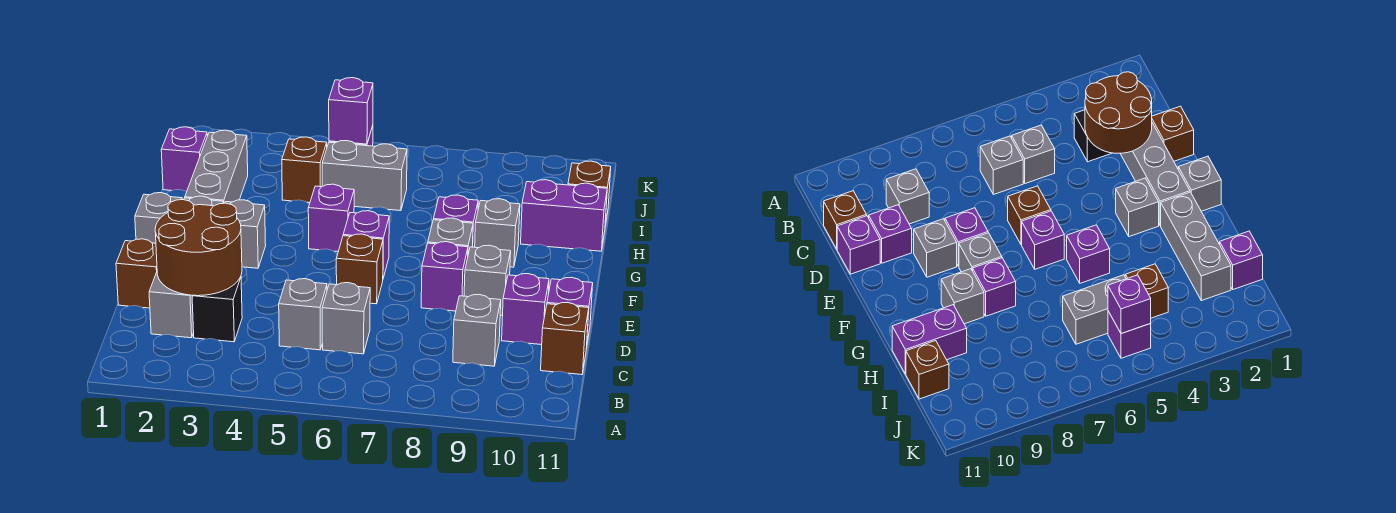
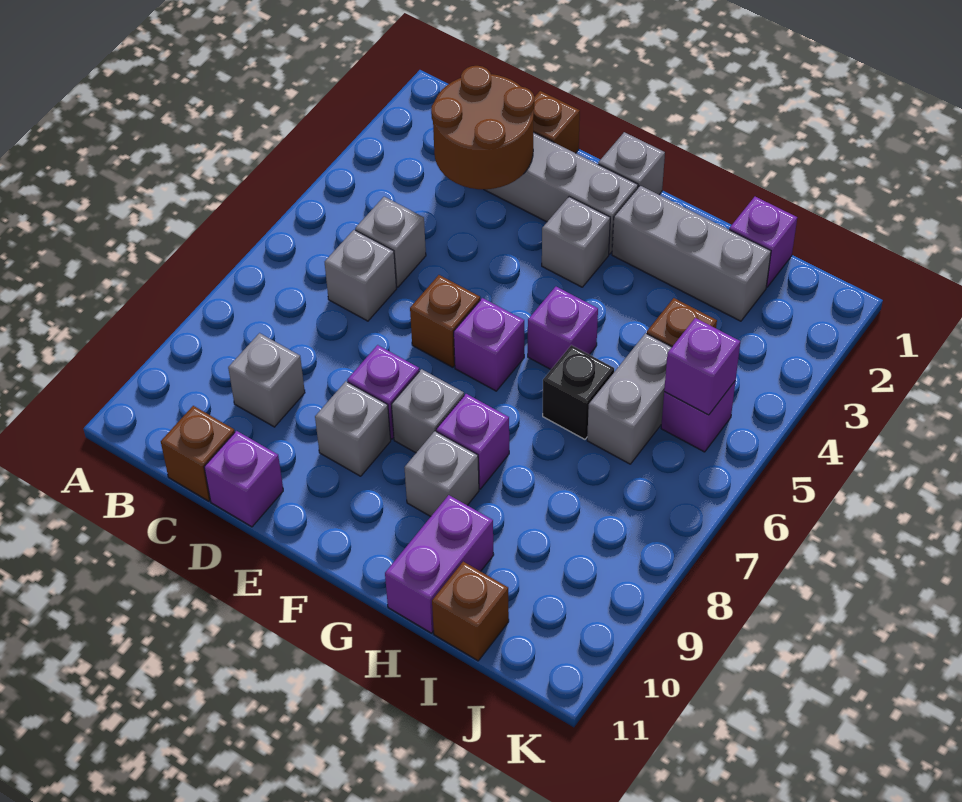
black 1x1 brick [192,277,242,342] -> black 1x1 brick moved to [543,345,614,439]
purple 1x1 brick [502,274,549,345] -> none

